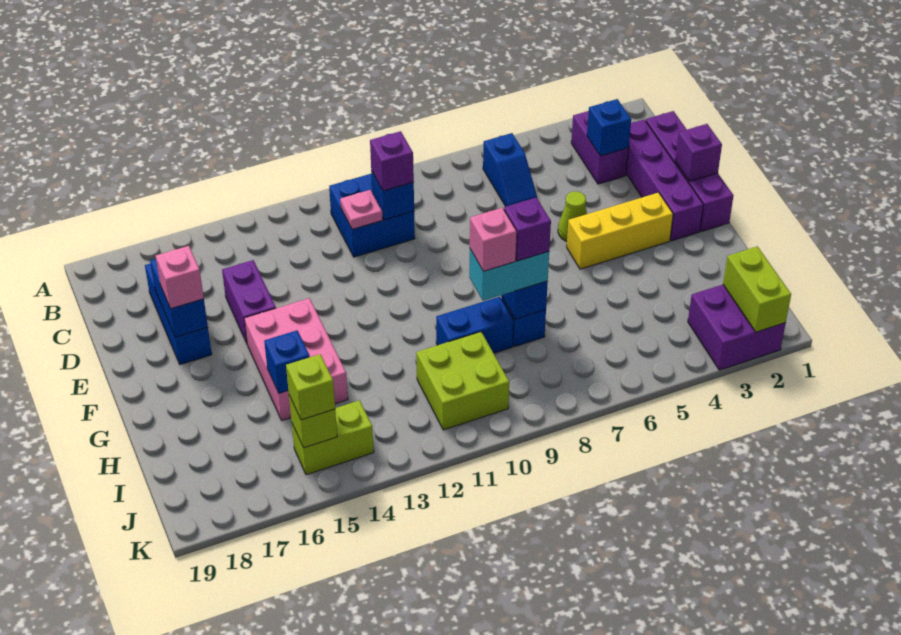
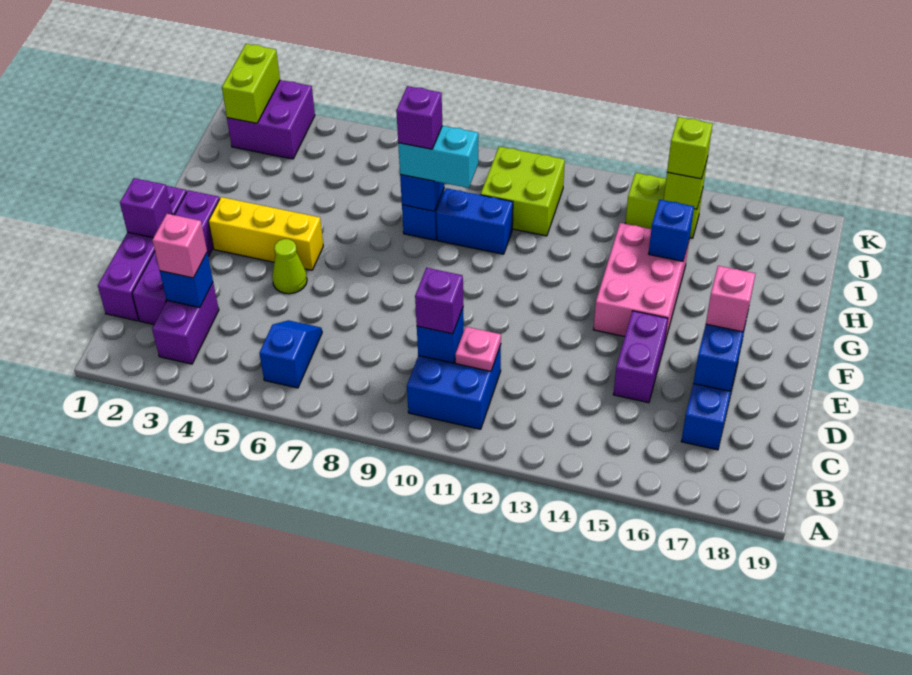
pink 1x1 brick [470,208,517,271] -> pink 1x1 brick moved to [152,214,207,278]

